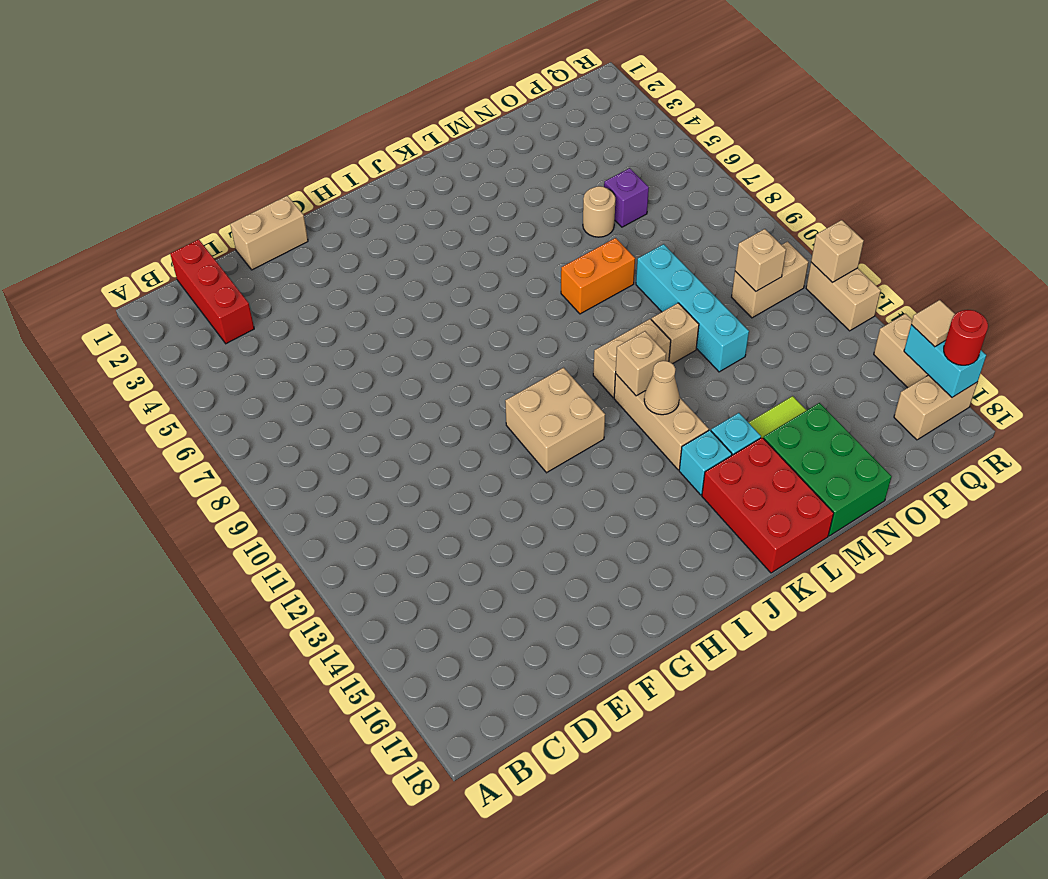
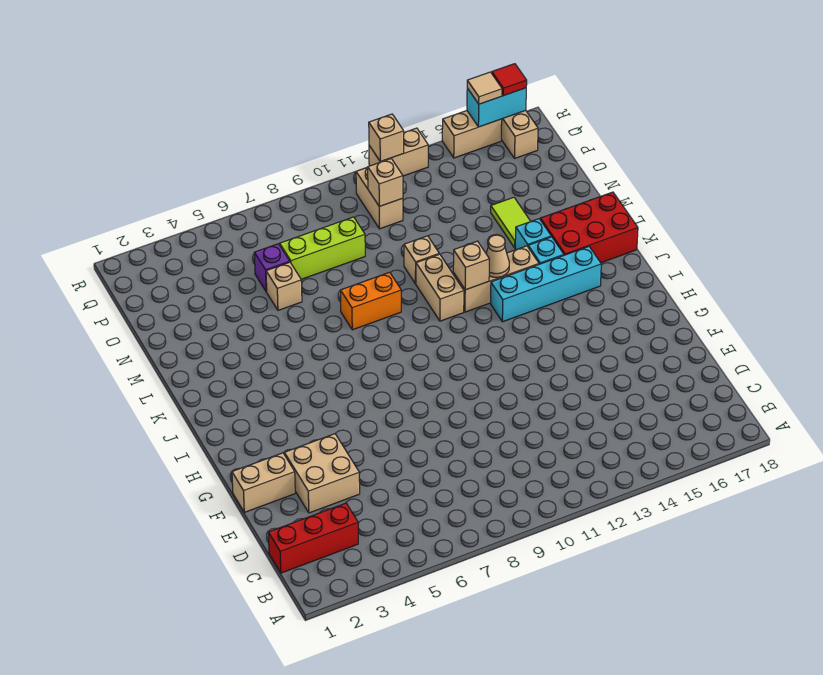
tan 1x2 brick [230,196,308,270] -> tan 1x2 brick turned to [232,453,295,512]
tan 2x2 brick [505,368,605,473] -> tan 2x2 brick moved to [284,434,360,513]
orange 1x2 brick [561,238,635,314] -> orange 1x2 brick turned to [341,272,401,330]
green 2x3 brick [763,403,892,536] -> none
tan 1x1 round brick [583,186,615,237] -> tan 1x1 brick [266,262,302,310]
cyan 1x4 brick [636,244,749,372] -> cyan 1x4 brick moved to [491,247,601,322]
none -> lime 1x3 brick [280,217,365,279]
red 1x1 round brick [944,310,988,365] -> red 1x1 tile [492,64,527,96]

